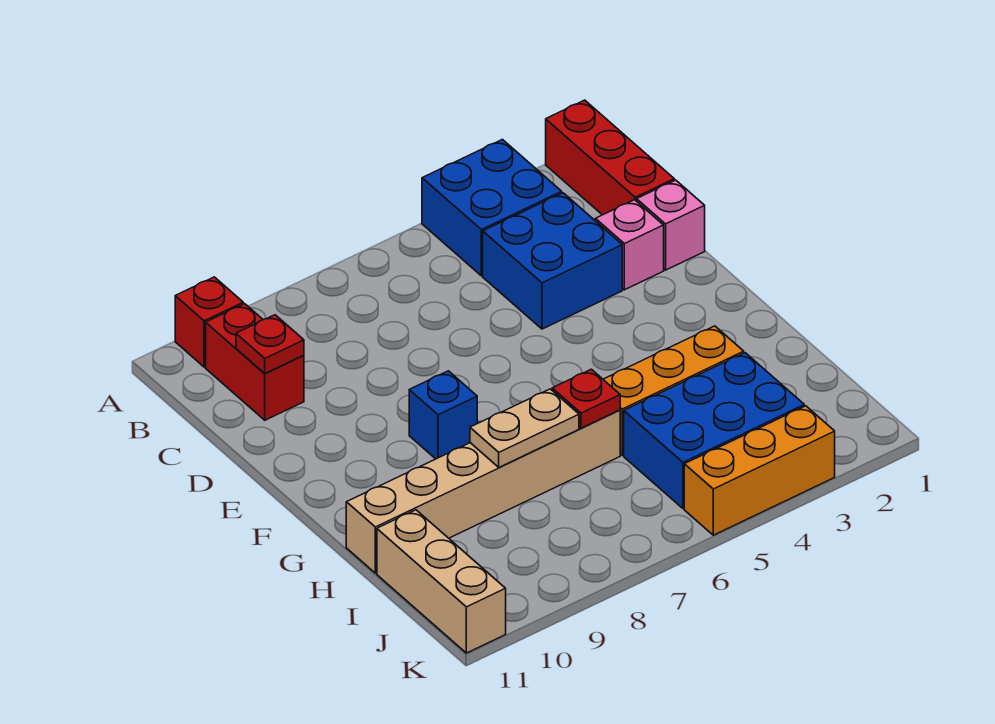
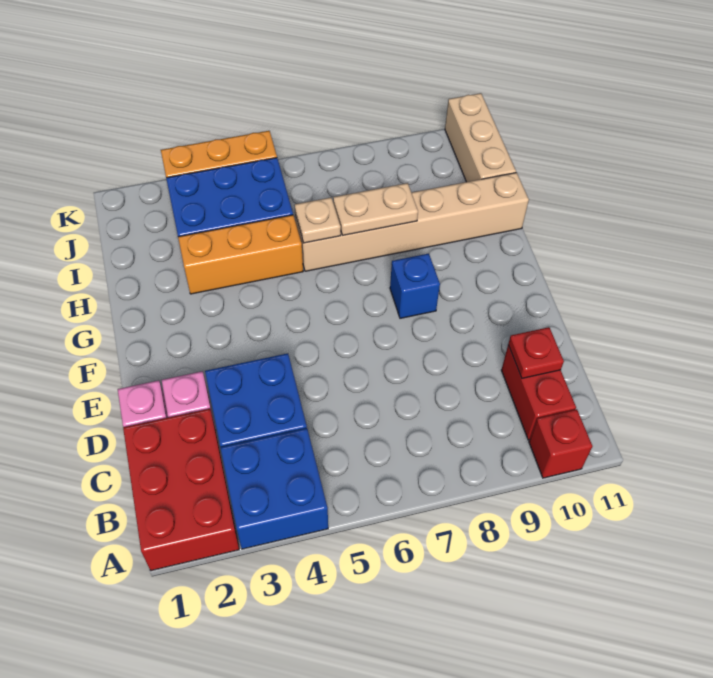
red 1x3 brick [546,100,674,215] -> red 2x3 brick [123,409,239,571]
red 1x1 plate [552,369,620,428] -> tan 1x1 plate [295,198,341,243]

